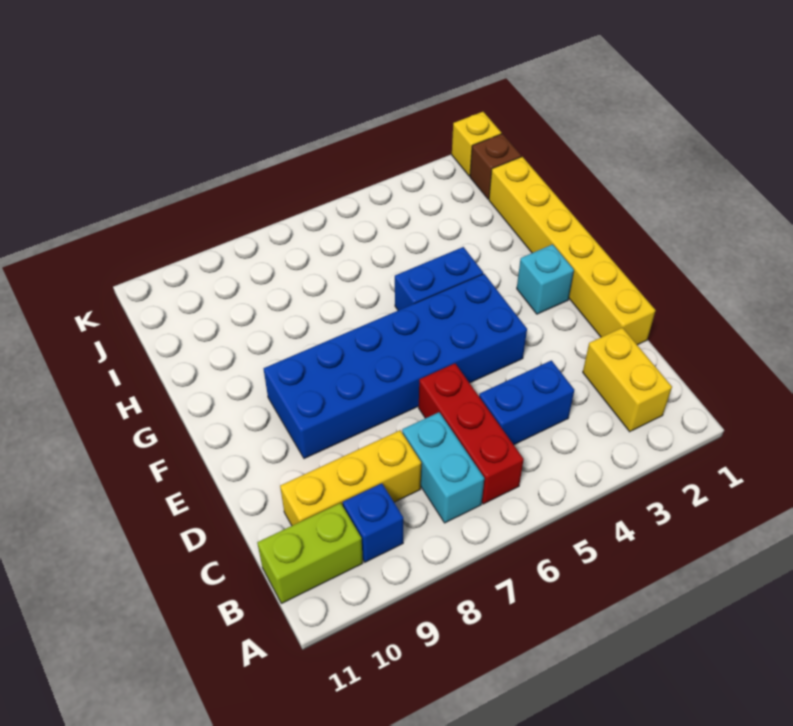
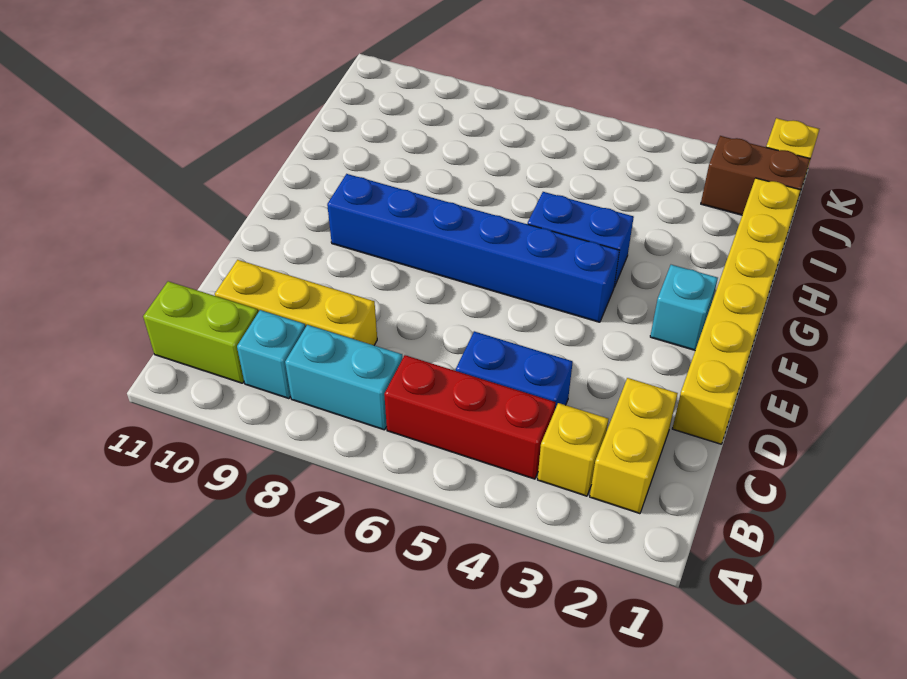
none -> yellow 1x1 brick [538,403,608,496]
red 1x3 brick [419,364,524,504] -> red 1x3 brick turned to [384,355,555,479]
cyan 1x2 brick [402,412,484,523] -> cyan 1x2 brick turned to [285,325,403,430]
blue 1x1 brick [343,483,403,562] -> cyan 1x1 brick [237,310,305,399]
blue 2x6 brick [264,274,527,459] -> blue 1x6 brick [327,174,619,322]
brown 1x1 brick [470,134,521,199] -> brown 1x2 brick [701,136,810,215]

